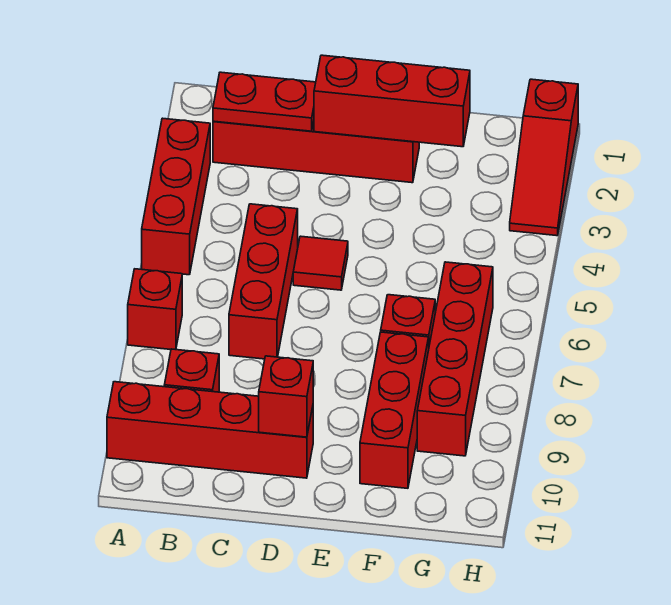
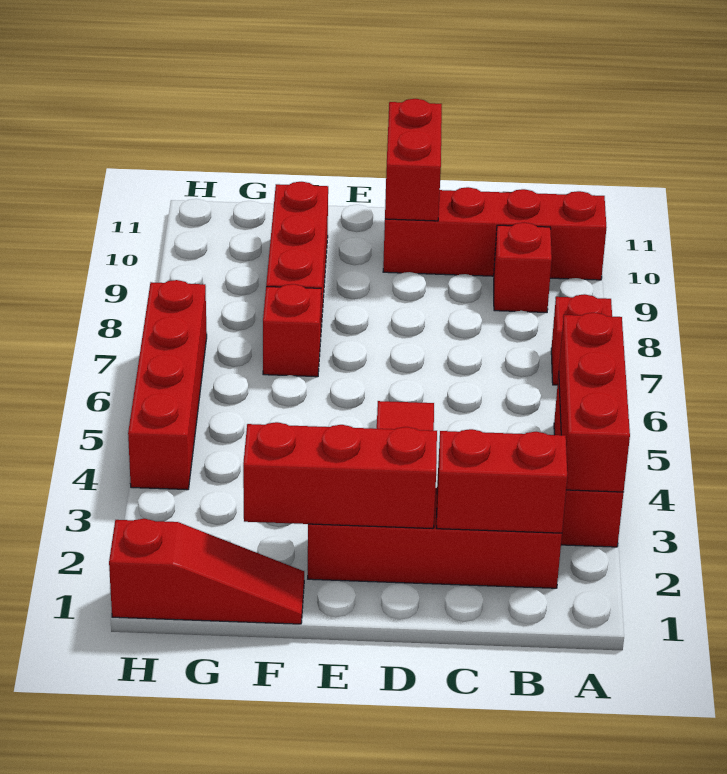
red 1x2 plate [213,72,316,131] -> red 1x2 brick [437,429,567,533]
red 1x3 brick [229,204,298,359] -> red 1x3 brick moved to [559,313,630,492]
red 1x1 brick [259,356,313,437] -> red 1x2 brick [385,99,442,221]
red 1x4 brick [417,262,493,456] -> red 1x4 brick moved to [128,280,207,490]
red 1x3 slope [510,79,578,236] -> red 1x3 slope turned to [109,519,304,624]

